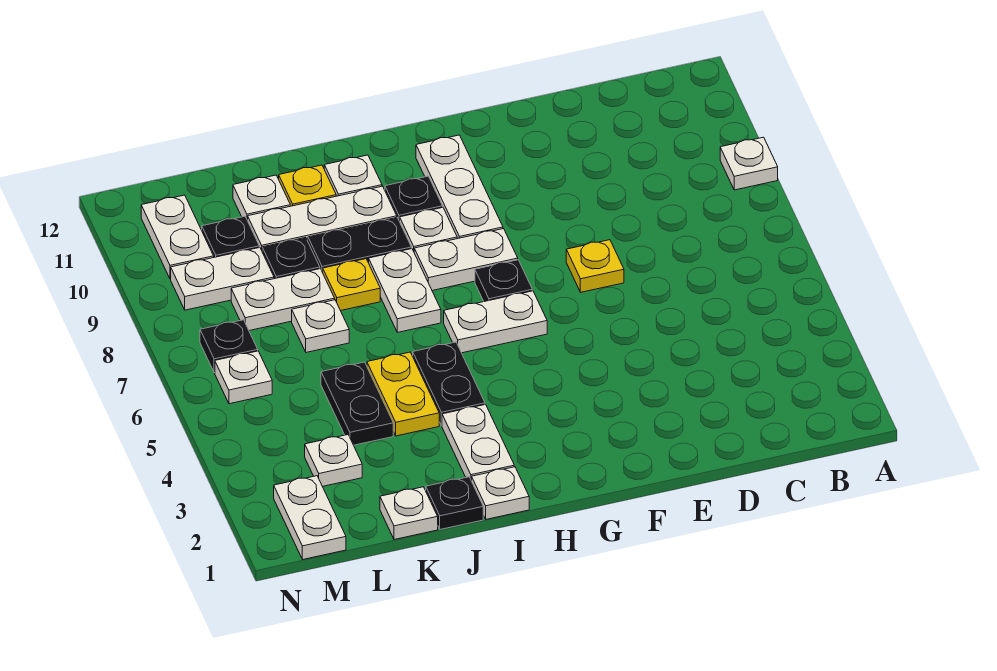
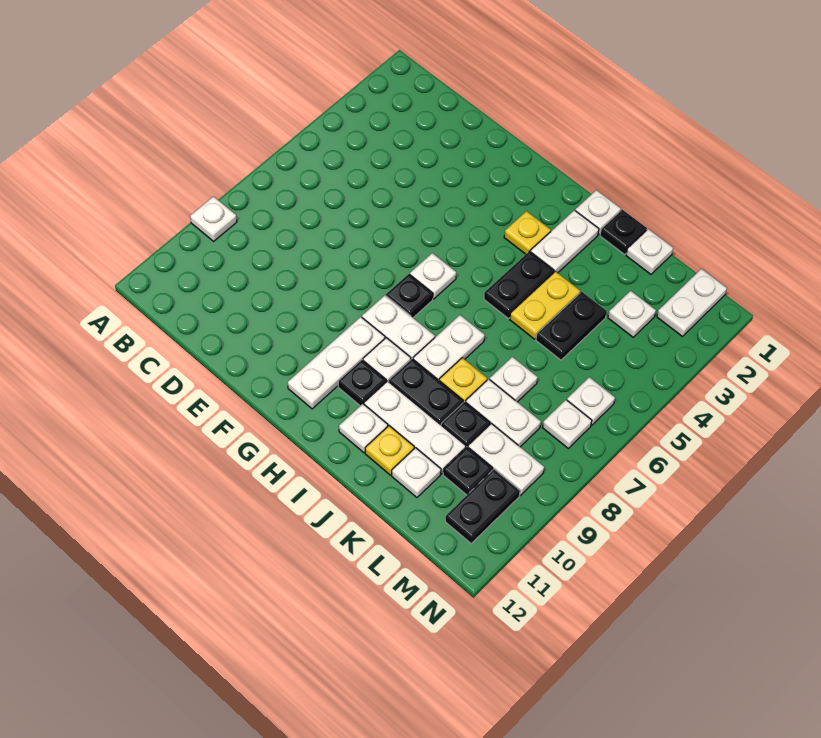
yellow 1x1 plate [566,240,624,292] -> yellow 1x1 plate moved to [504,211,551,254]
white 1x2 plate [444,291,547,353] -> white 1x1 plate [410,253,456,299]
black 1x1 plate [200,320,258,373] -> white 1x1 plate [542,400,592,448]
white 1x2 plate [141,195,214,279] -> black 1x2 plate [445,469,520,543]

